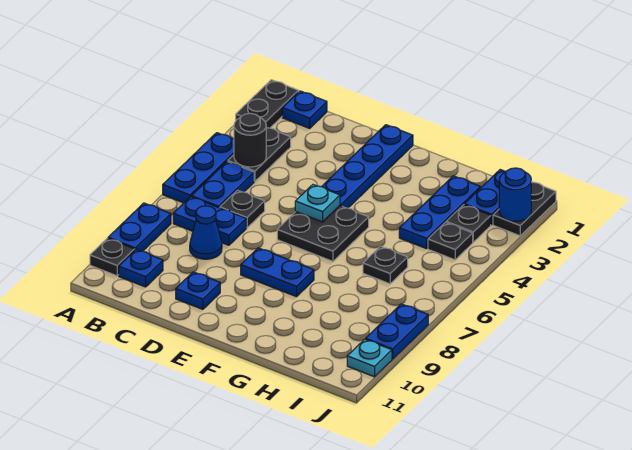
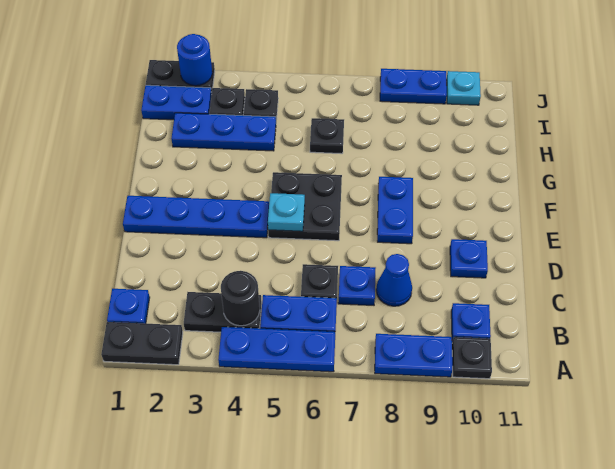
blue 1x2 plate [173,197,246,245] -> blue 1x1 plate [338,266,376,305]

